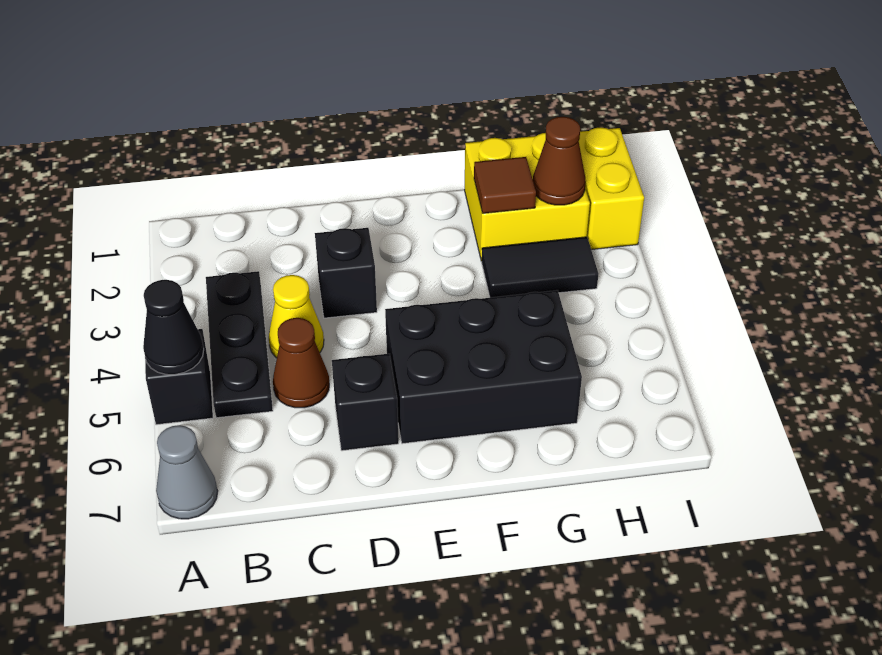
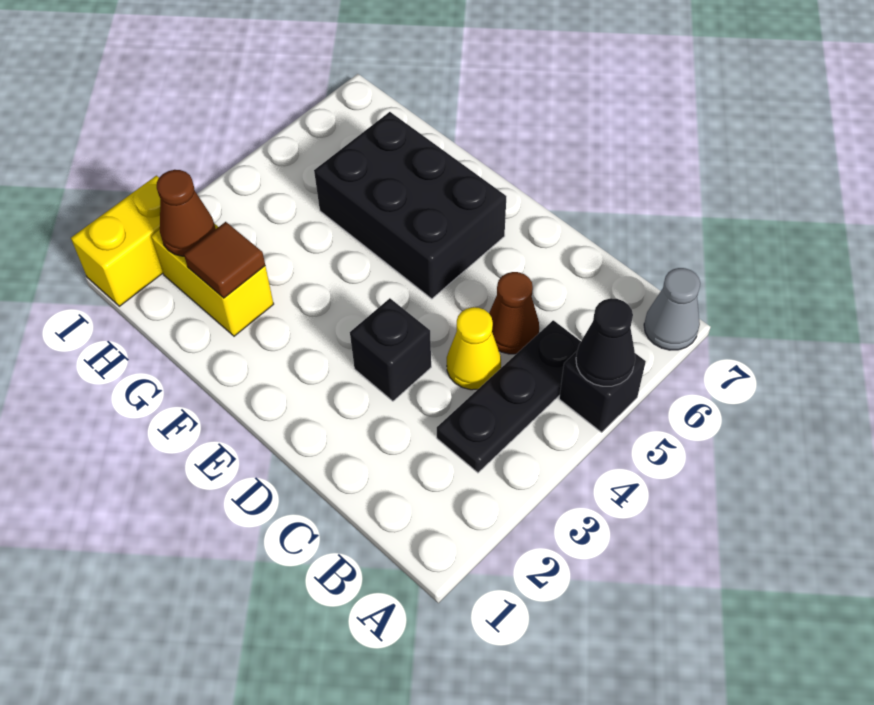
black 1x1 brick [332,354,399,451] -> none
yellow 2x2 brick [465,133,590,261] -> yellow 1x2 brick [151,223,274,336]
black 1x2 tile [482,237,598,298] -> none

